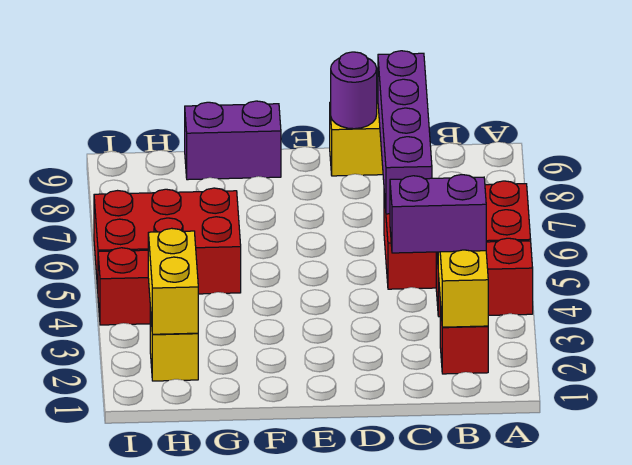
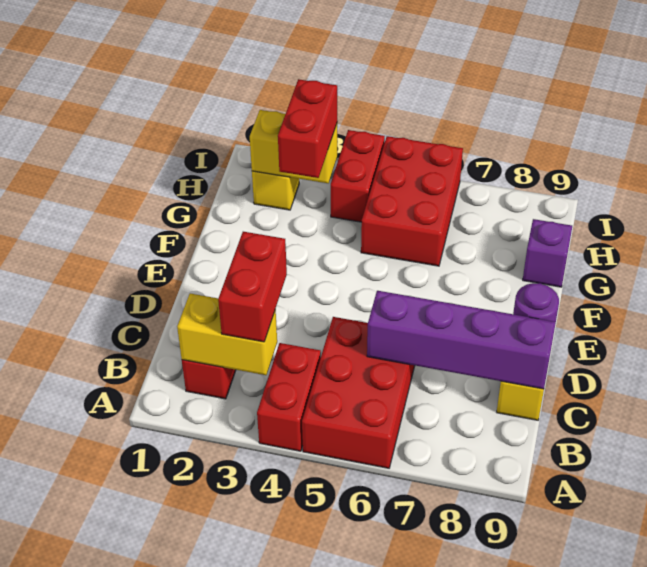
purple 1x2 brick [390,175,486,253] -> red 1x2 brick [218,232,287,342]
purple 1x2 brick [185,101,281,180] -> purple 1x1 brick [523,219,572,287]
none -> red 1x2 brick [278,79,337,178]

